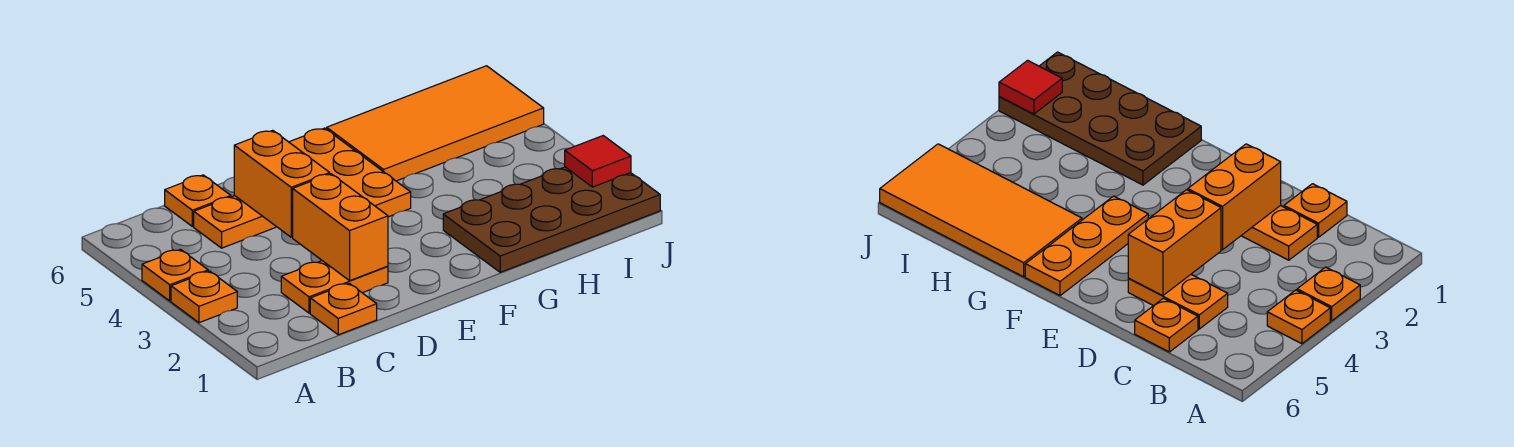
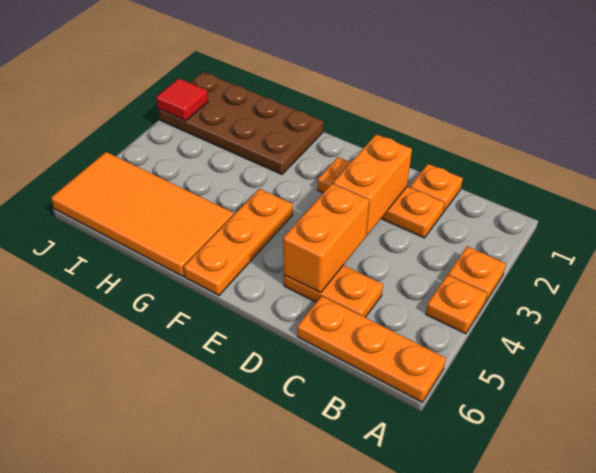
orange 1x2 plate [281,261,388,313] -> orange 1x3 plate [317,157,444,238]
orange 1x1 plate [165,175,231,227] -> orange 1x3 plate [297,296,446,402]

